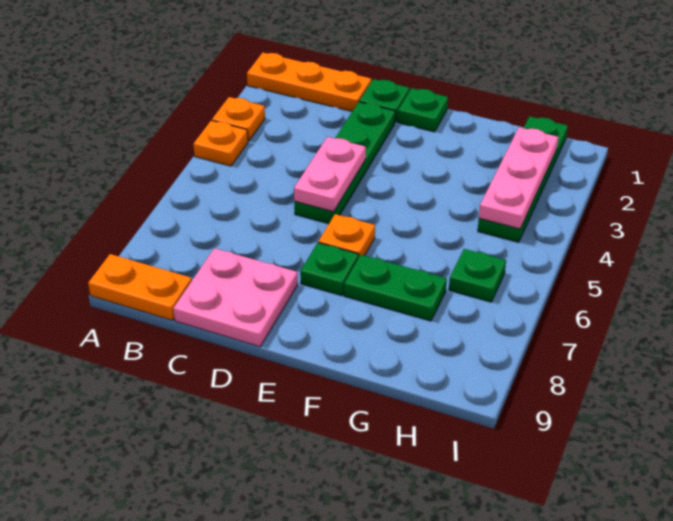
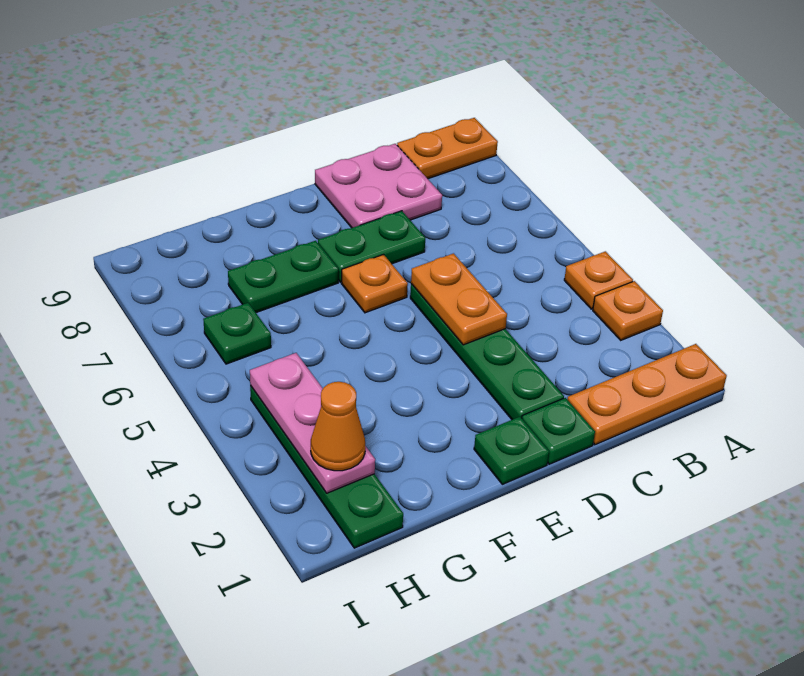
pink 1x2 plate [294,137,366,212] -> orange 1x2 plate [411,253,507,345]
green 1x1 plate [300,243,359,296] -> green 1x2 plate [318,211,425,282]
none -> orange 1x1 cone [311,382,365,471]

